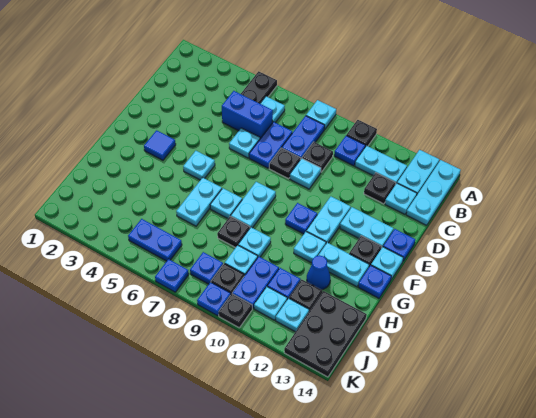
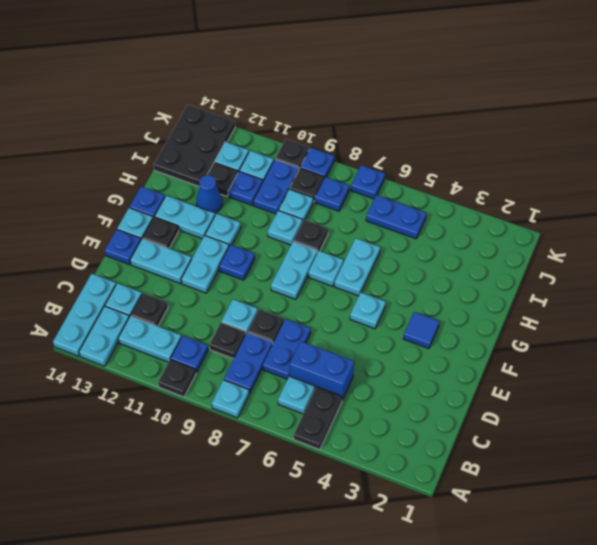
cyan 1x1 plate [229,128,260,158] -> none

